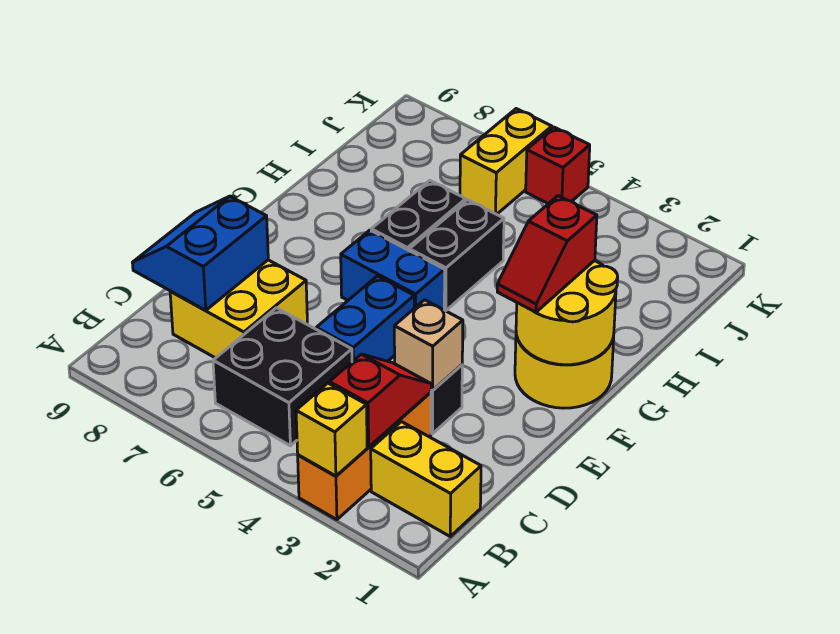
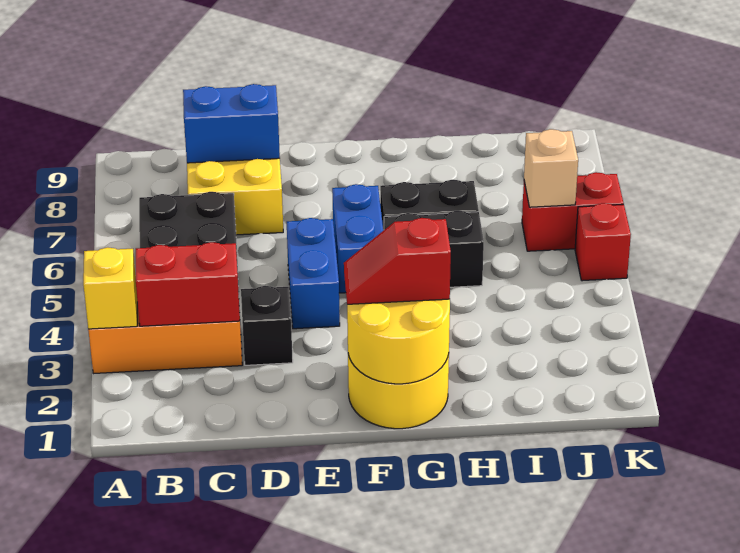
yellow 1x2 brick [371,422,481,536] -> none
red 1x2 slope [329,354,431,447] -> red 1x2 brick [136,242,240,326]
tan 1x1 brick [394,300,463,390] -> tan 1x1 brick moved to [524,129,578,207]
blue 1x2 brick [316,276,414,362] -> blue 1x2 brick turned to [287,218,340,329]
yellow 1x2 brick [460,109,552,214] -> red 1x2 brick [522,172,624,251]

